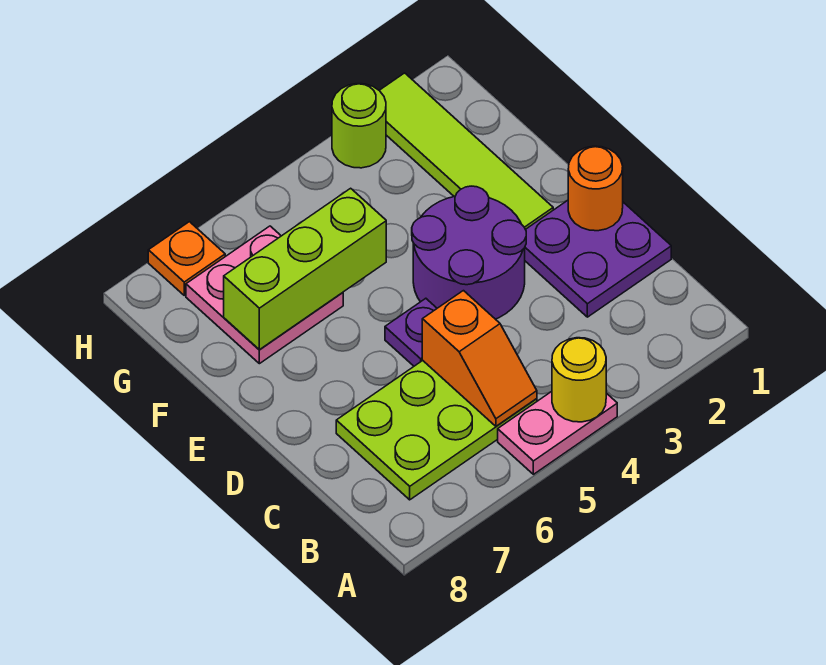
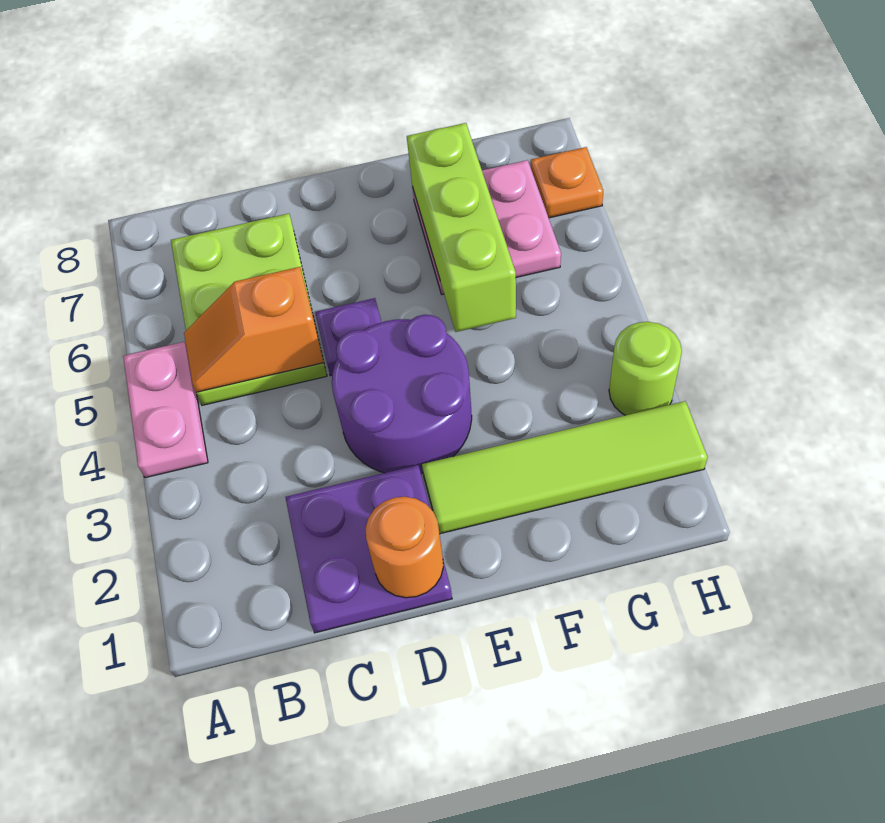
yellow 1x1 round brick [552,338,606,422] -> none

